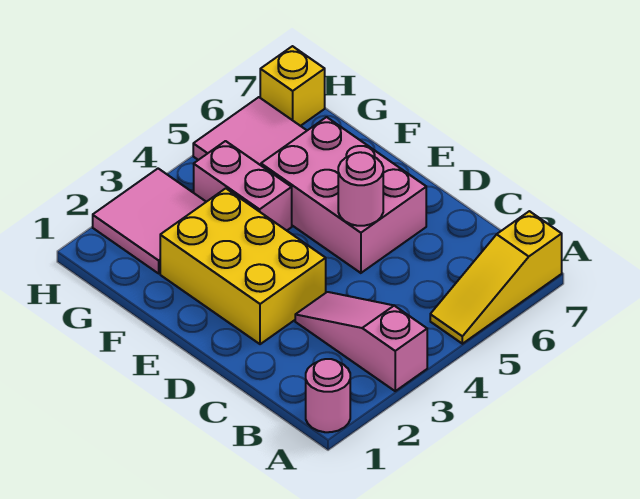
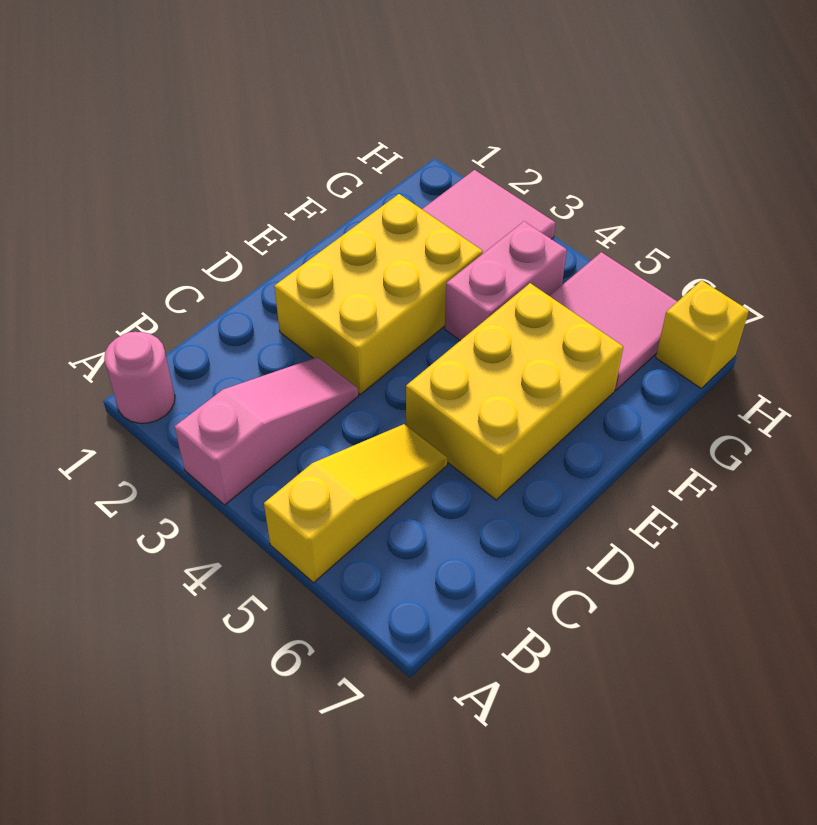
yellow 1x3 slope [430,211,562,344] -> yellow 1x3 slope turned to [264,424,447,583]
pink 2x3 brick [261,117,426,273] -> yellow 2x3 brick [406,283,623,500]
pink 1x1 round brick [338,152,383,226] -> none

